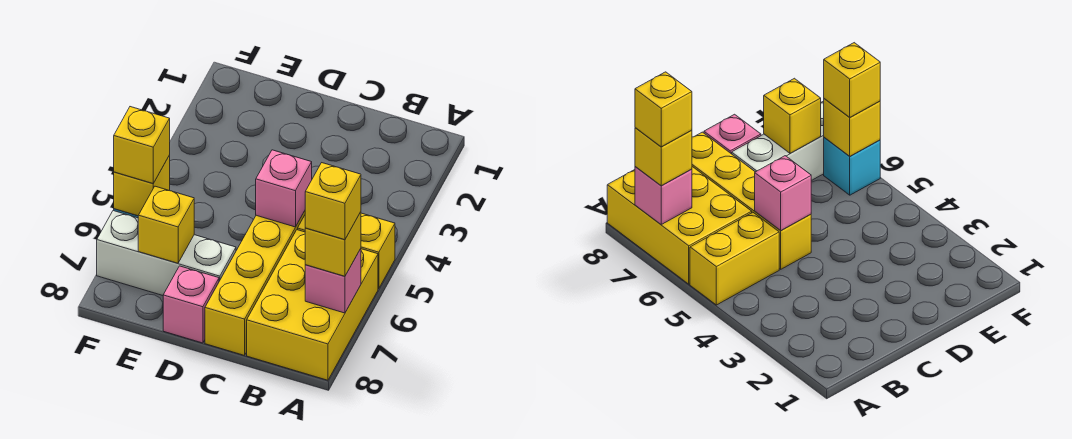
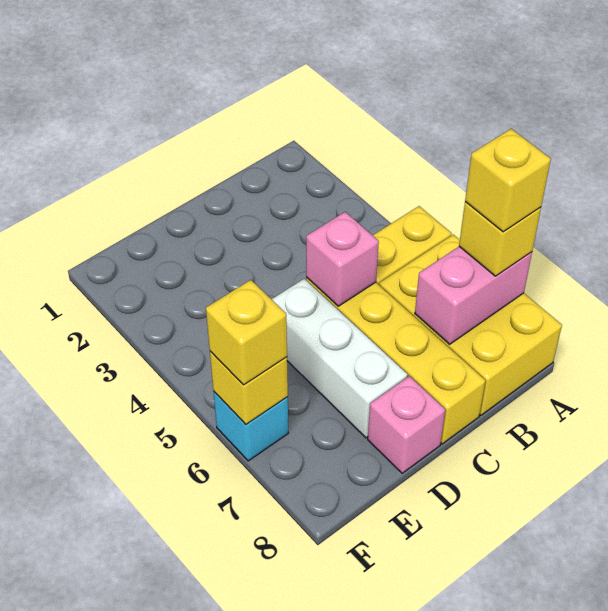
pink 1x1 brick [305,249,361,313] -> pink 1x2 brick [415,247,532,344]
white 1x3 brick [97,210,236,295] -> white 1x3 brick turned to [272,279,408,438]
yellow 1x1 brick [138,186,194,263] -> none

